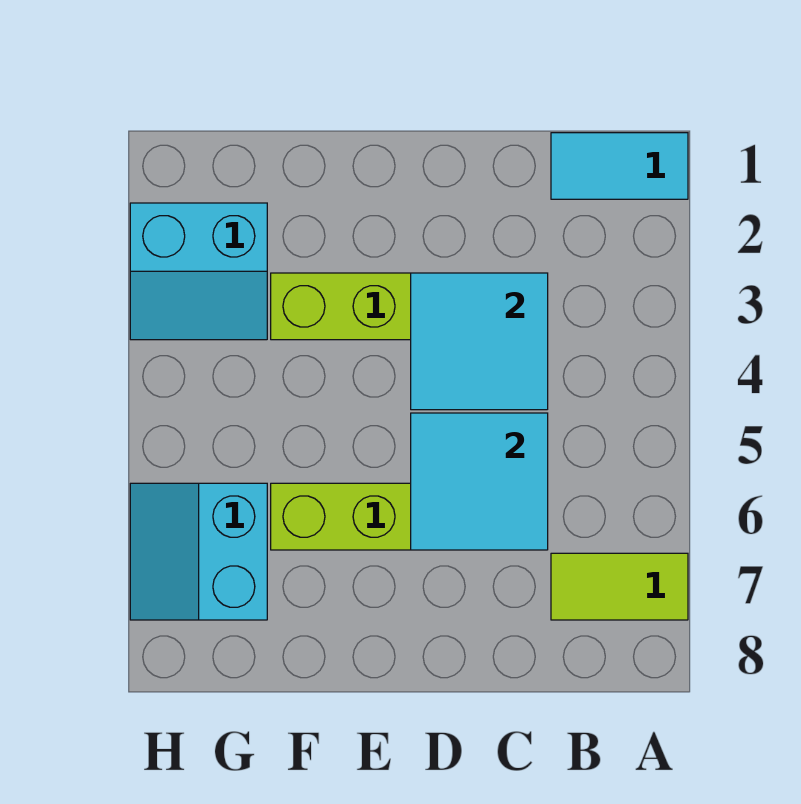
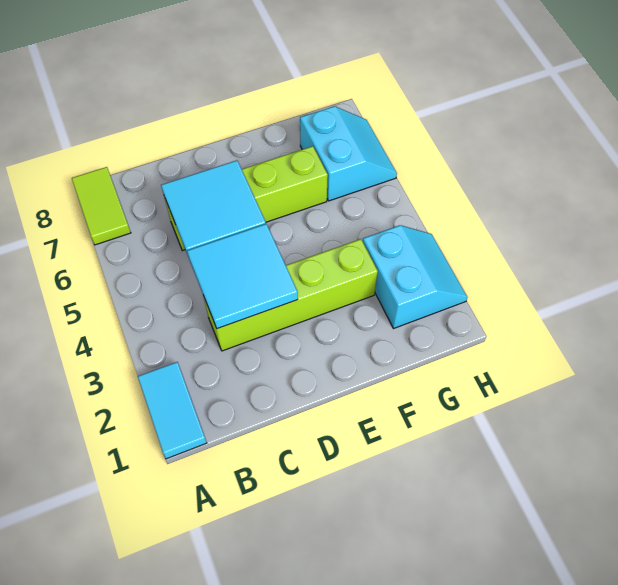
cyan 1x2 tile [551,133,688,199] -> cyan 1x2 tile turned to [138,362,207,459]
lime 1x2 tile [551,553,688,620] -> lime 1x2 tile turned to [72,167,131,245]
cyan 2x2 slope [130,203,267,340] -> cyan 2x2 slope turned to [363,225,467,328]

